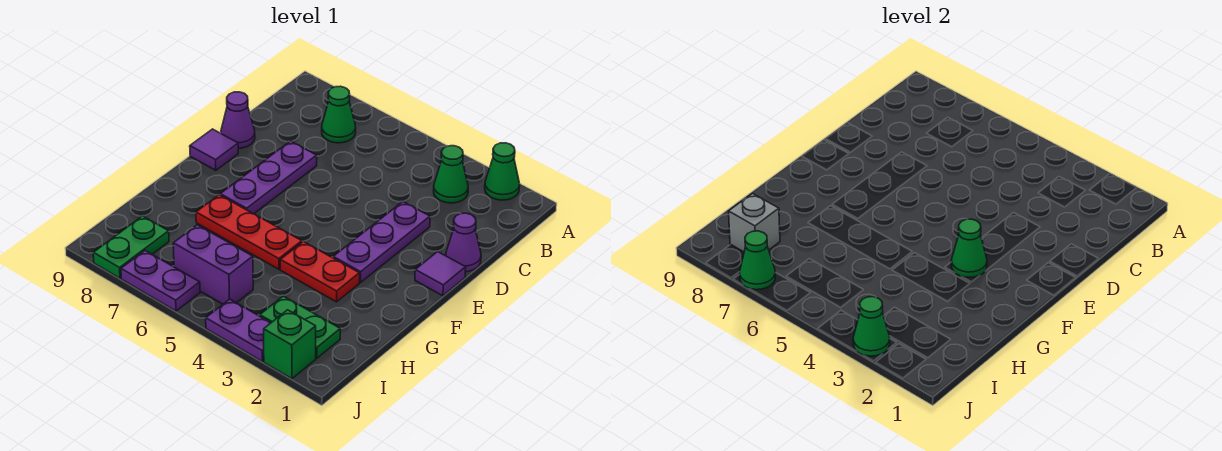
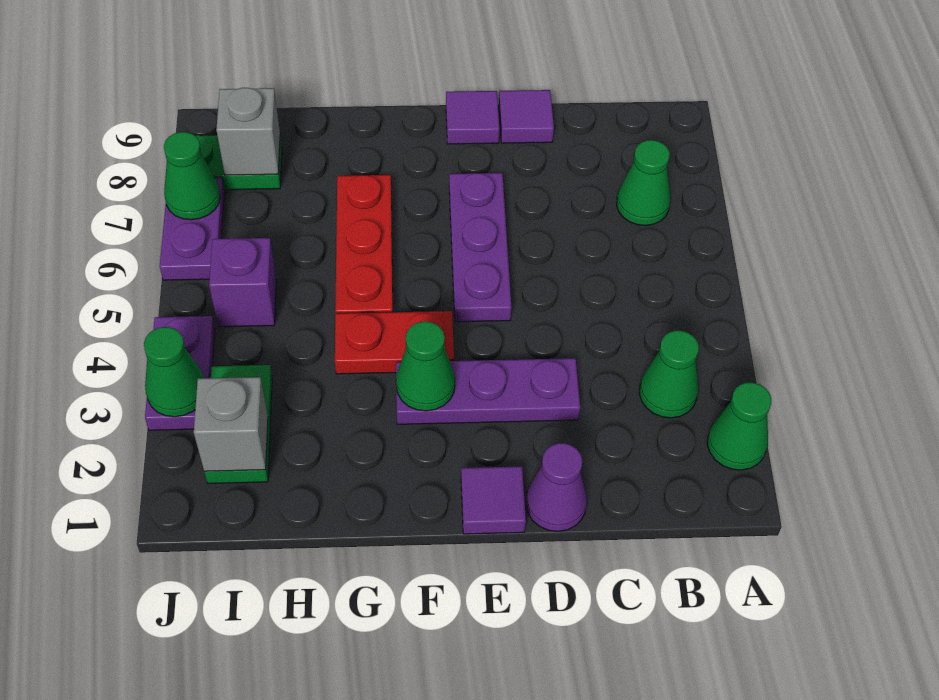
purple 1x3 plate [220,141,317,214] -> purple 1x3 plate turned to [449,173,511,322]
purple 1x1 cone [221,92,255,148] -> purple 1x1 tile [499,90,554,143]
red 1x2 plate [280,242,360,302] -> red 1x2 plate turned to [335,311,454,374]
none -> grey 1x1 brick [194,377,268,472]
purple 1x2 brick [173,225,253,304] -> purple 1x1 brick [209,238,277,327]
green 1x1 brick [264,310,316,379] -> none

